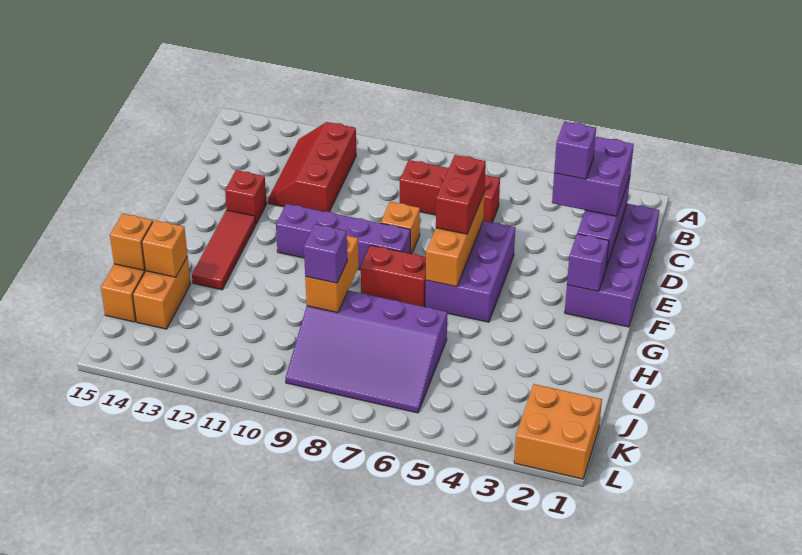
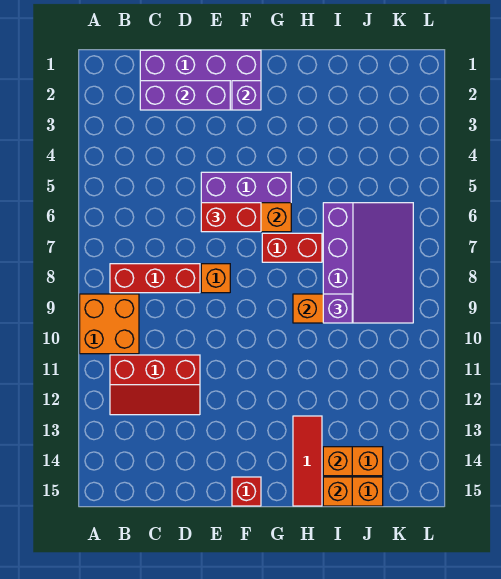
purple 2x2 brick [552,137,634,216] -> none
red 1x3 brick [400,160,500,222] -> red 1x3 brick turned to [110,264,200,293]
purple 1x1 brick [554,122,596,179] -> none
red 1x1 brick [225,170,267,224] -> red 1x1 brick moved to [232,477,261,506]
purple 1x4 brick [276,204,410,270] -> none
red 1x3 tile [192,210,256,290] -> red 1x3 tile turned to [293,416,322,506]
red 1x2 brick [361,245,426,307] -> red 1x2 brick turned to [262,233,322,262]
orange 2x2 brick [514,384,602,479] -> orange 2x2 brick moved to [80,294,139,354]

